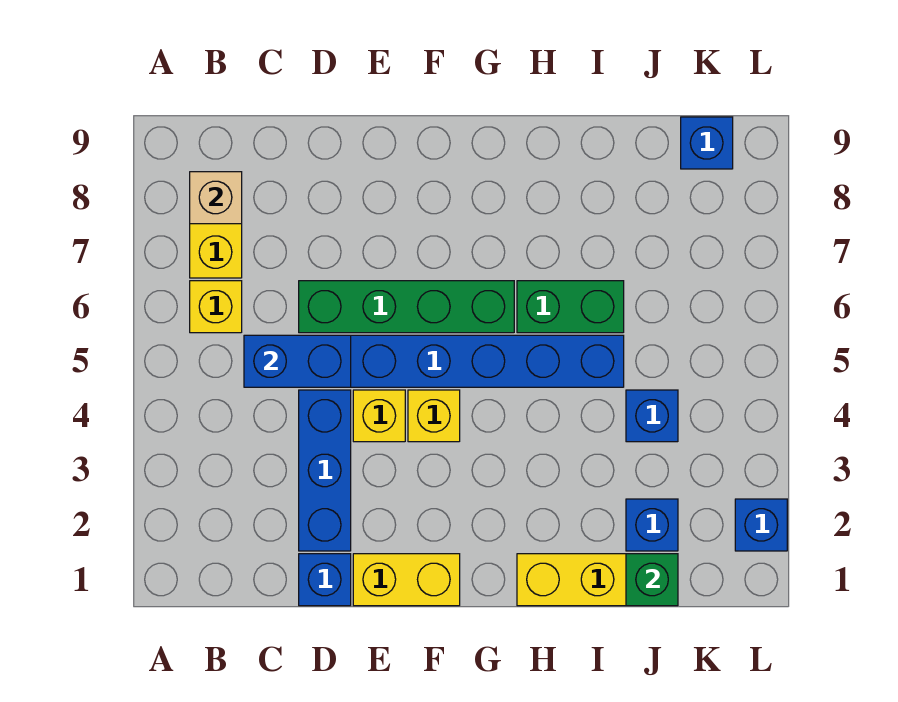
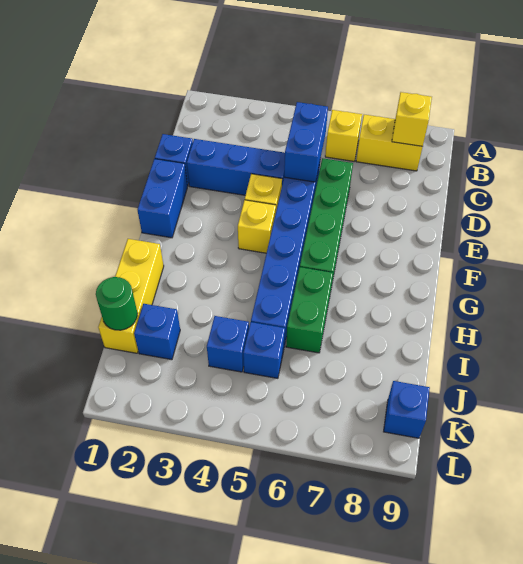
tan 1x1 brick [190,172,242,224] -> yellow 1x1 brick [392,92,432,146]
yellow 1x2 brick [353,554,460,606] -> blue 1x2 brick [138,159,187,238]
green 1x1 brick [626,554,678,606] -> green 1x1 round brick [96,277,138,330]
blue 1x1 brick [735,499,787,551] -> blue 1x1 brick moved to [243,322,285,378]

